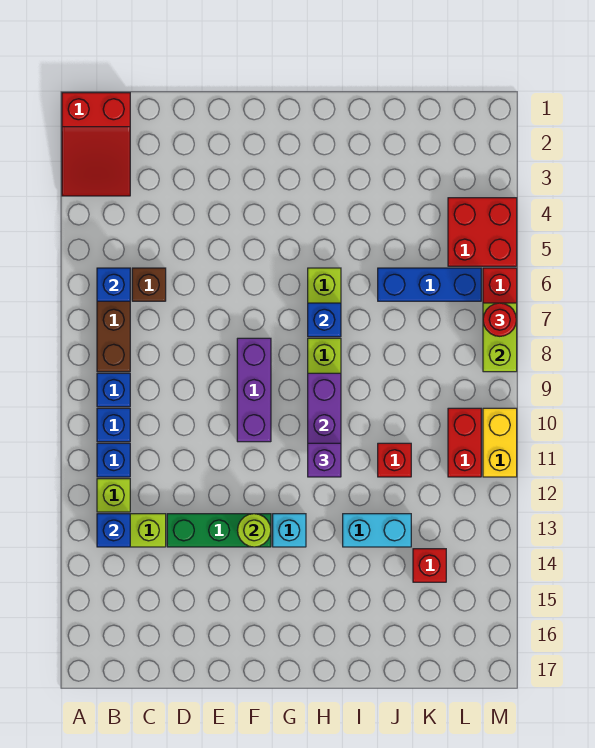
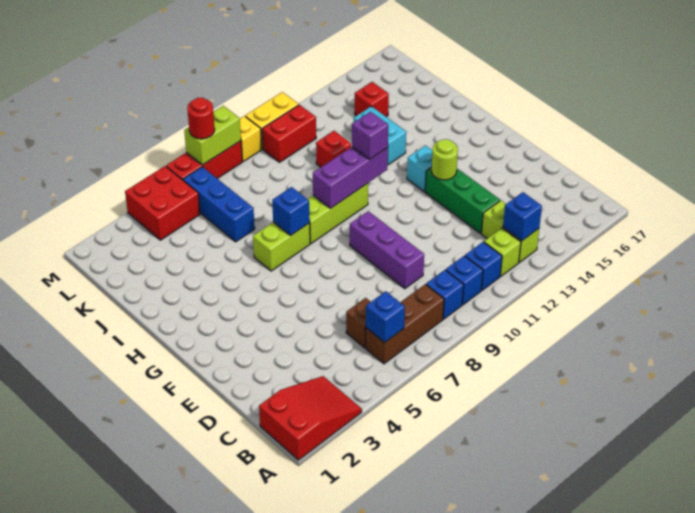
purple 1x3 brick [237,338,271,442] -> purple 1x3 brick turned to [350,211,424,289]
none -> yellow 1x1 brick [240,116,262,161]

